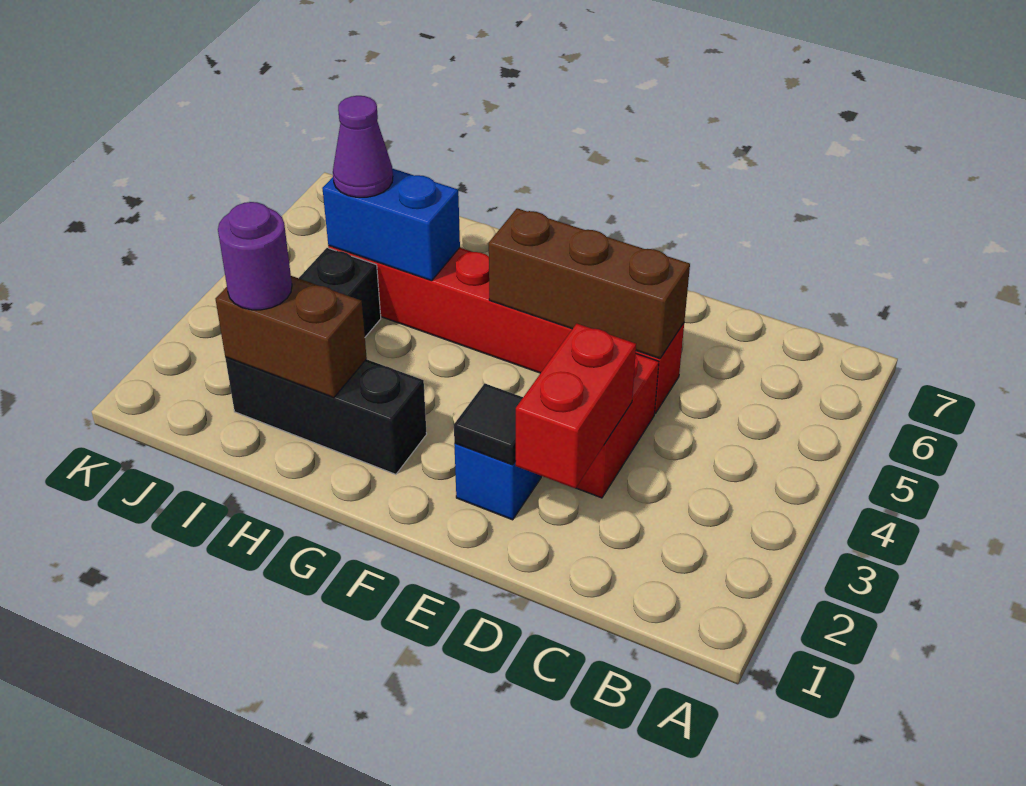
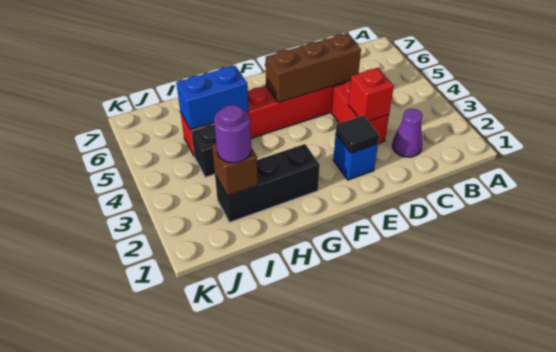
red 1x2 brick [516,324,636,489] -> red 1x1 brick [348,68,394,121]
brown 1x2 brick [216,276,367,398] -> brown 1x1 brick [212,144,258,196]
purple 1x1 cone [333,96,393,197] -> purple 1x1 cone moved to [392,109,423,157]

